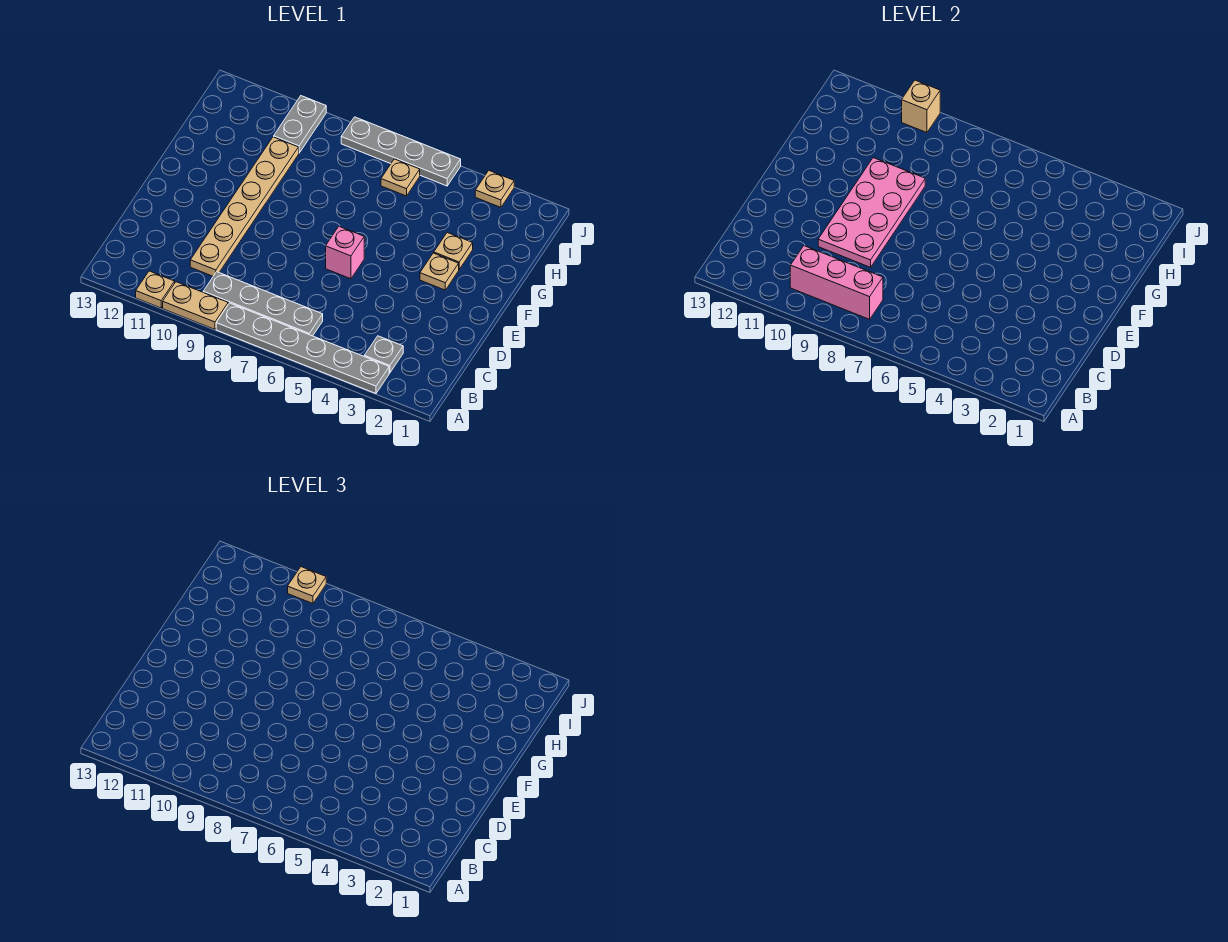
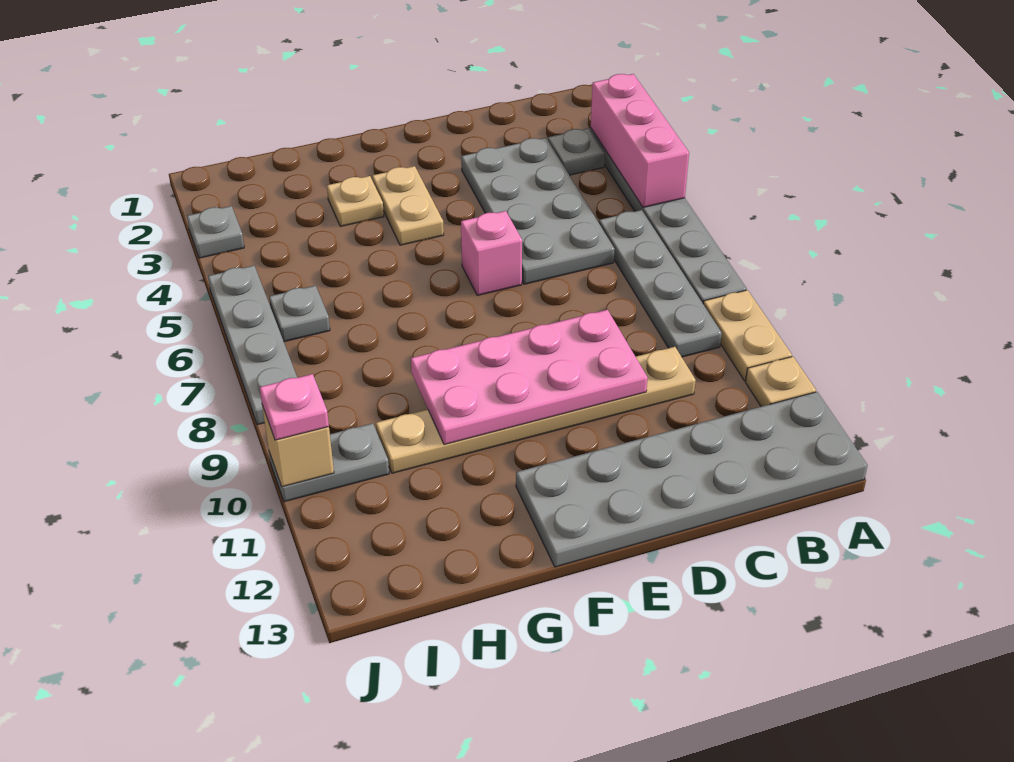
none -> grey 2x6 plate [516,392,868,567]
pink 1x3 brick [790,246,883,319] -> pink 1x3 brick moved to [591,74,689,207]
none -> grey 2x4 plate [461,138,615,284]
tan 1x1 plate [420,253,459,290] -> tan 1x2 plate [372,166,444,245]
tan 1x1 plate [381,159,420,196] -> grey 1x1 plate [269,286,330,342]
tan 1x1 plate [475,171,514,207] -> grey 1x1 plate [187,206,244,258]
tan 1x1 plate [288,567,326,604] -> pink 1x1 plate [259,374,329,440]

